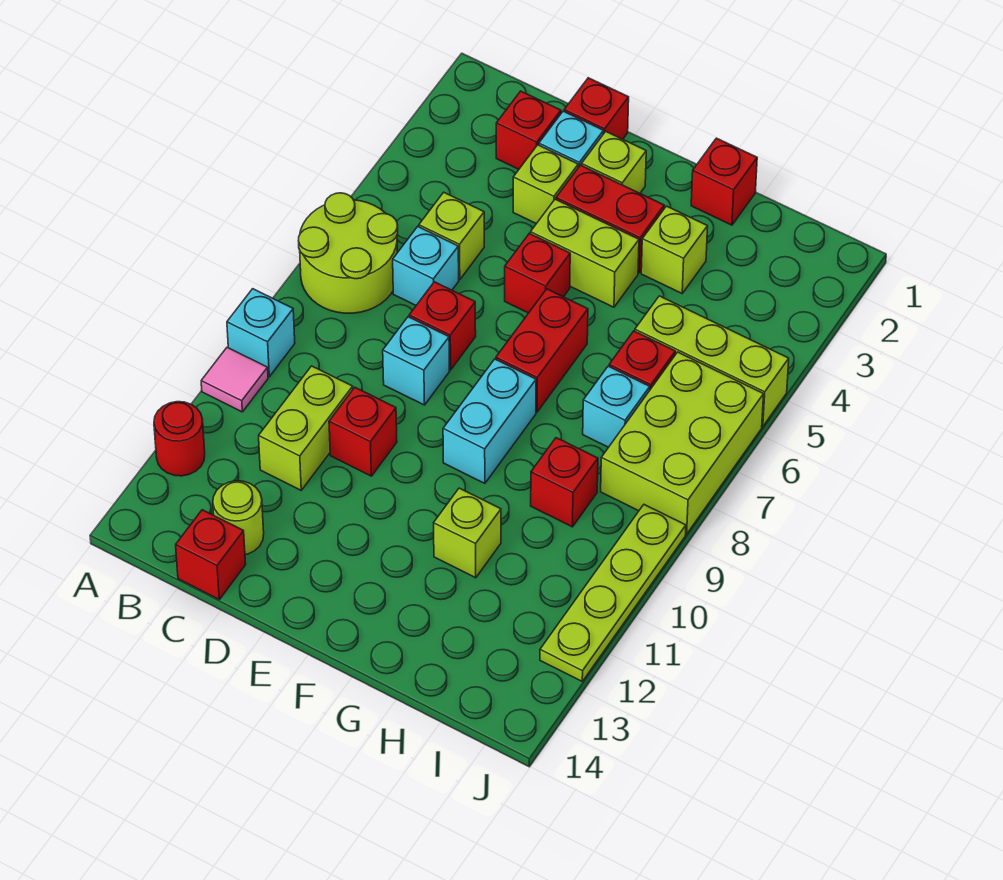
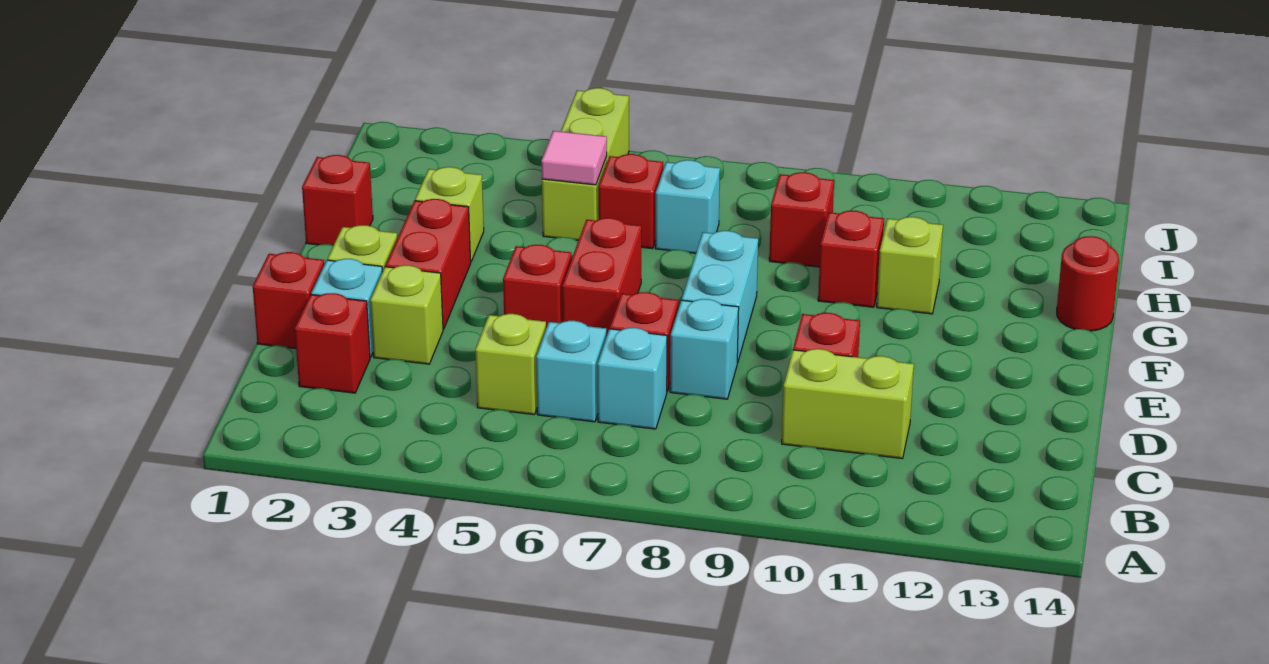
lime 2x2 round brick [299,193,398,313] -> none
cyan 1x1 brick [227,289,295,377] -> cyan 1x1 brick moved to [597,328,667,429]
pink 1x1 tile [201,347,268,412] -> pink 1x1 tile moved to [541,131,607,185]
red 1x1 round brick [154,402,205,476] -> red 1x1 round brick moved to [1057,236,1119,331]
lime 1x1 round brick [213,481,264,555] -> none
red 1x1 brick [176,510,246,599] -> red 1x1 brick moved to [818,211,884,307]
lime 1x2 brick [530,199,639,307] -> none
red 1x2 brick [496,289,588,412] -> red 1x2 brick turned to [562,218,641,337]
cyan 1x2 brick [443,359,536,483] -> cyan 1x2 brick turned to [682,231,758,363]
lime 2x3 brick [601,352,764,534] -> none
lime 1x4 plate [540,505,686,681] -> none

